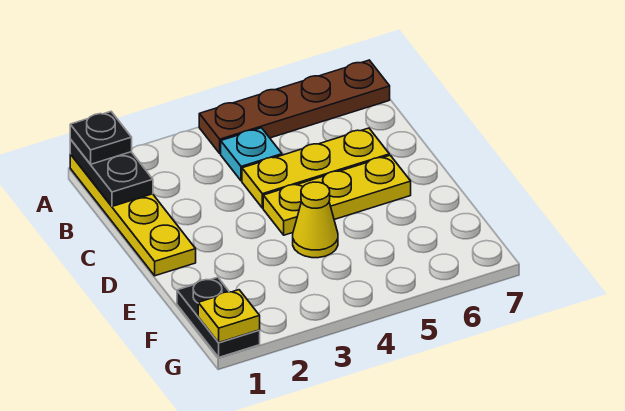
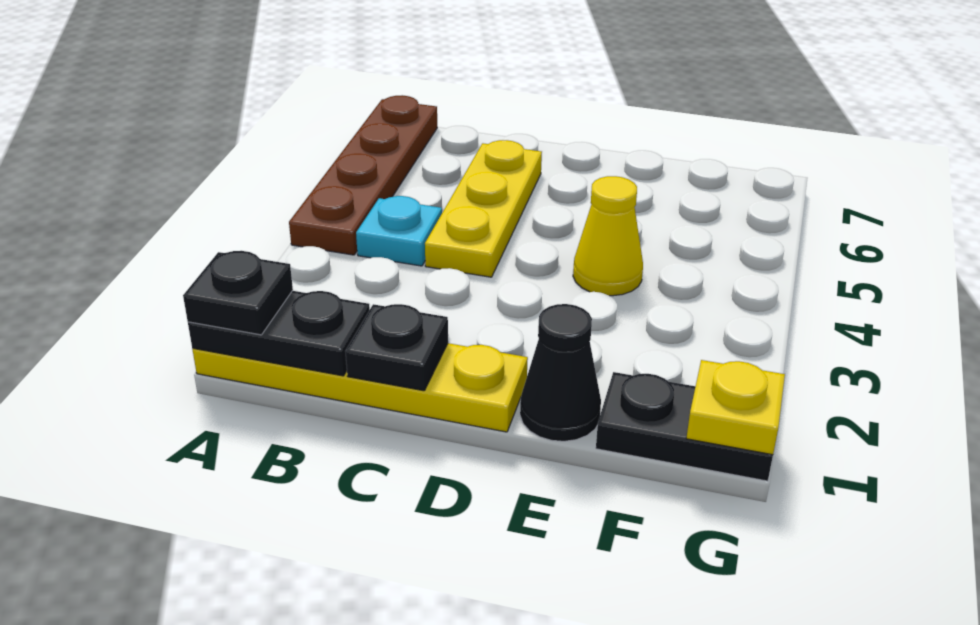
none -> black 1x1 plate [345,304,448,391]
yellow 1x3 plate [263,155,411,235] -> none
none -> black 1x1 cone [520,304,601,441]

